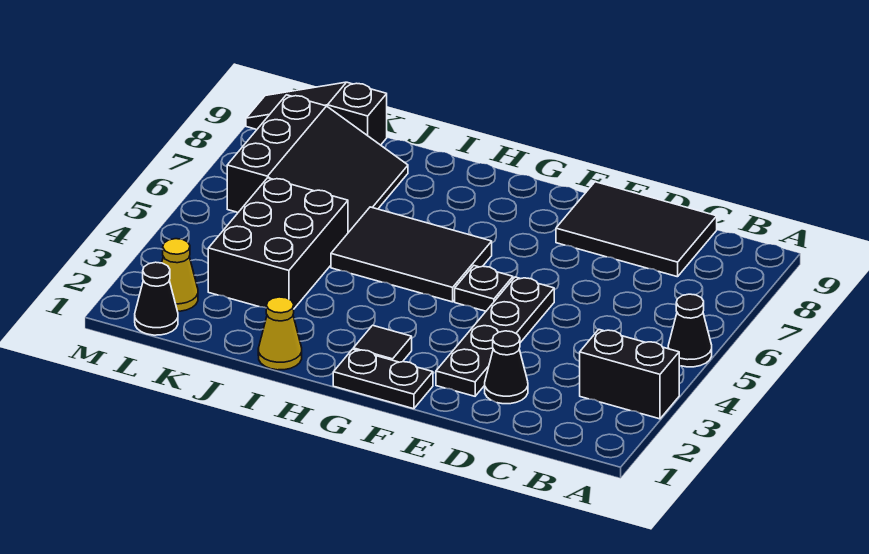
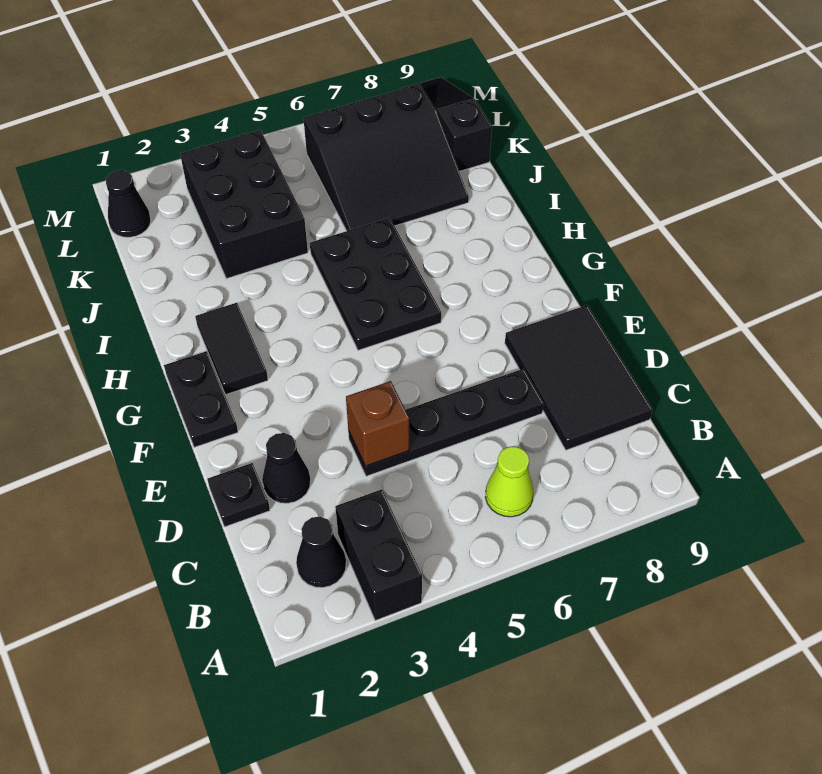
black 1x1 cone [668,294,712,367] -> black 1x1 cone moved to [296,517,346,588]
none -> lime 1x1 cone [485,446,533,517]
none -> brown 1x1 brick [346,381,409,466]
black 1x4 plate [436,277,554,396] -> black 1x4 plate moved to [348,369,544,476]
black 1x1 plate [455,266,513,311] -> black 1x1 plate moved to [207,463,270,527]
black 1x1 tile [353,325,412,362] -> black 1x2 tile [195,303,268,395]
black 2x3 tile [331,207,492,302] -> black 2x3 plate [310,218,441,350]
yellow 1x1 cone [258,297,302,370] -> none
black 2x3 brick [208,178,348,308] -> black 2x3 brick turned to [180,130,308,279]
yellow 1x1 cone [162,239,198,311] -> none

